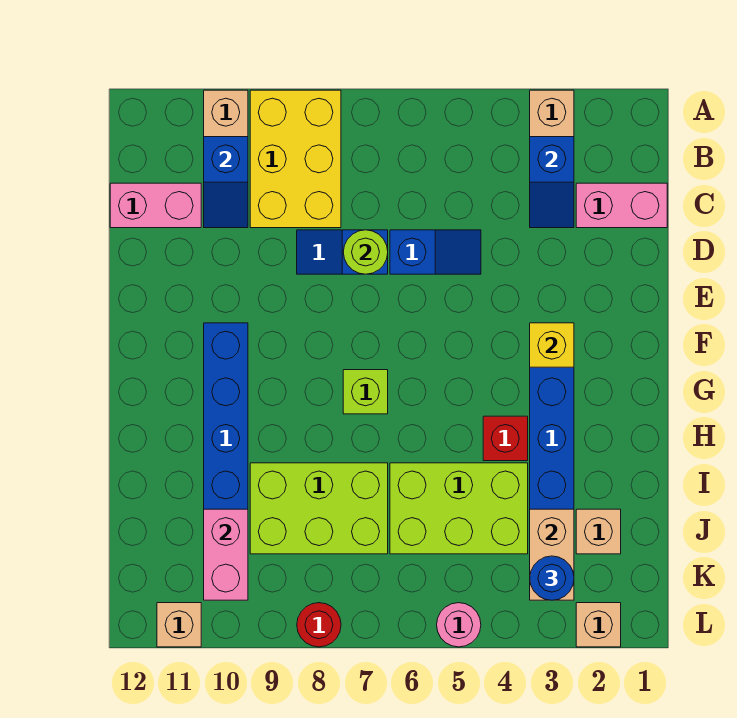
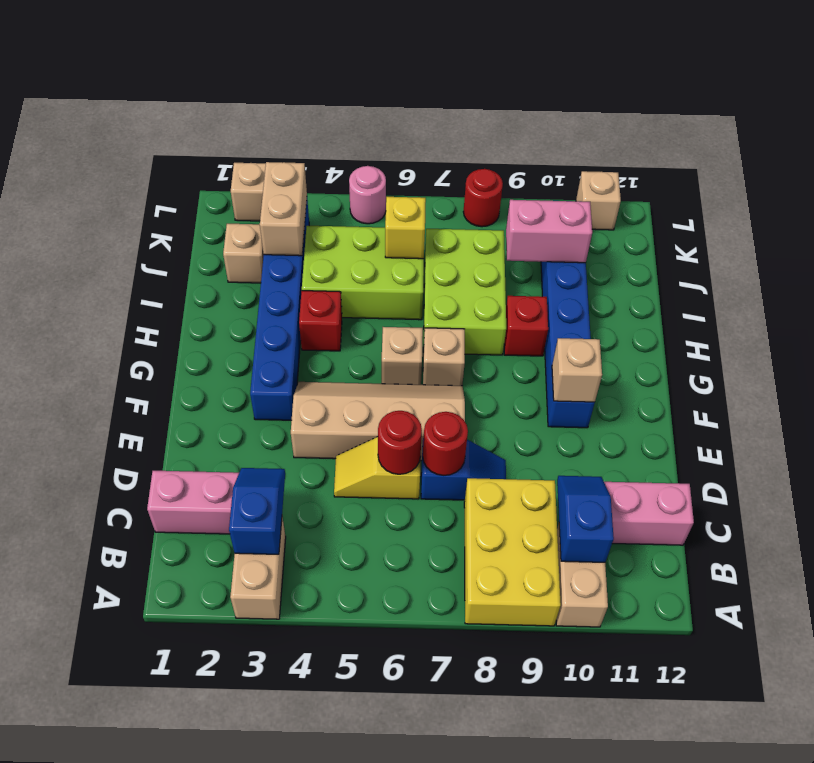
blue 1x2 slope [390,230,481,274] -> yellow 1x2 slope [334,437,421,499]
none -> red 1x1 round brick [378,411,422,474]
lime 1x1 round brick [343,230,388,274] -> red 1x1 round brick [423,412,468,476]
none -> tan 2x4 slope [291,382,465,461]
yellow 1x1 brick [530,323,574,367] -> yellow 1x1 brick moved to [385,197,426,259]
none -> tan 1x1 brick [552,338,602,402]
none -> tan 1x1 brick [382,327,423,385]
lime 1x1 brick [343,370,388,414] -> tan 1x1 brick [423,328,465,386]
none -> red 1x1 brick [504,296,548,356]
lime 2x3 brick [250,463,388,554] -> lime 2x3 brick turned to [423,229,506,355]
pink 1x2 brick [204,509,248,600] -> pink 1x2 brick turned to [506,200,592,263]
blue 1x1 round brick [530,556,574,600] -> none

